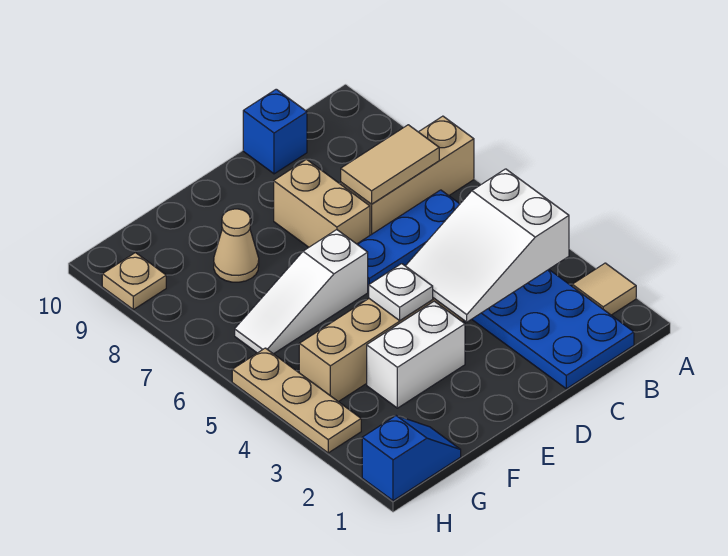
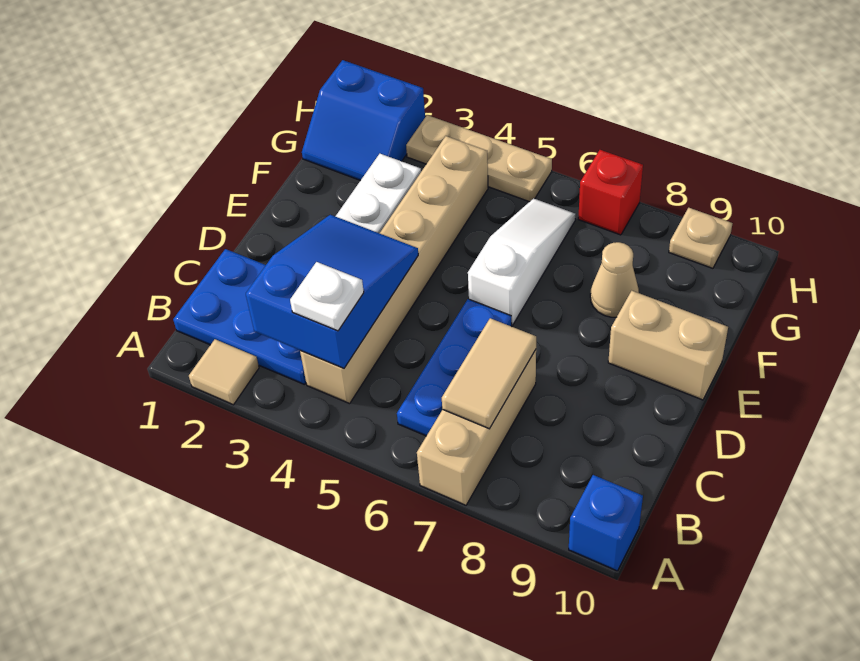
white 2x3 slope [406,169,569,322] -> blue 2x3 slope [246,215,418,368]
blue 1x1 brick [243,89,307,174] -> blue 1x1 brick moved to [569,475,643,571]
tan 1x2 brick [274,159,370,247] -> tan 1x2 brick moved to [608,291,728,400]
white 1x1 plate [369,264,433,320] -> white 1x1 plate moved to [290,262,364,331]
blue 1x2 slope [362,416,461,501] -> blue 2x2 slope [302,60,425,181]
none -> red 1x1 brick [578,150,643,235]

